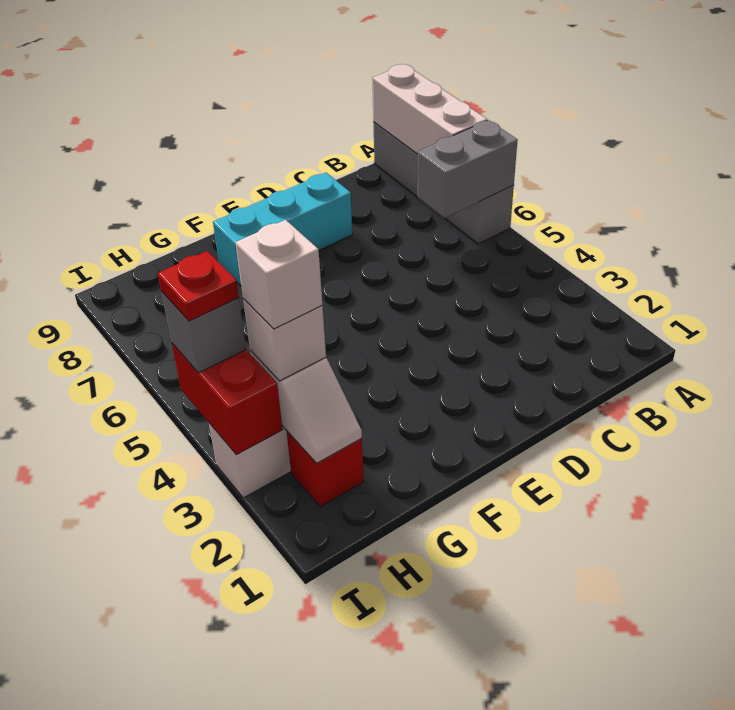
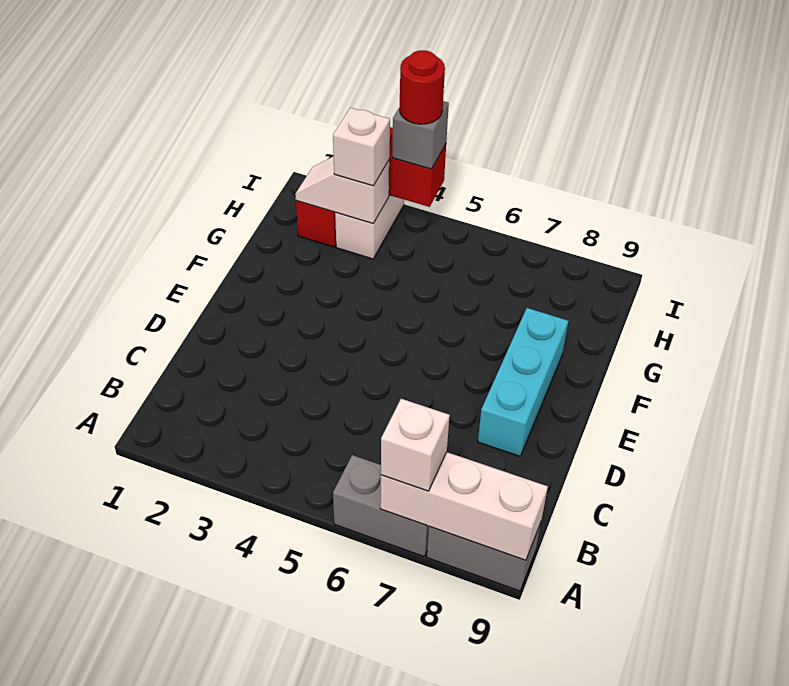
grey 1x2 brick [417,120,518,218] -> none
white 1x1 brick [235,220,322,329] -> white 1x1 brick moved to [381,399,450,491]
red 1x1 plate [158,251,239,321] -> red 1x1 round brick [400,50,445,124]

